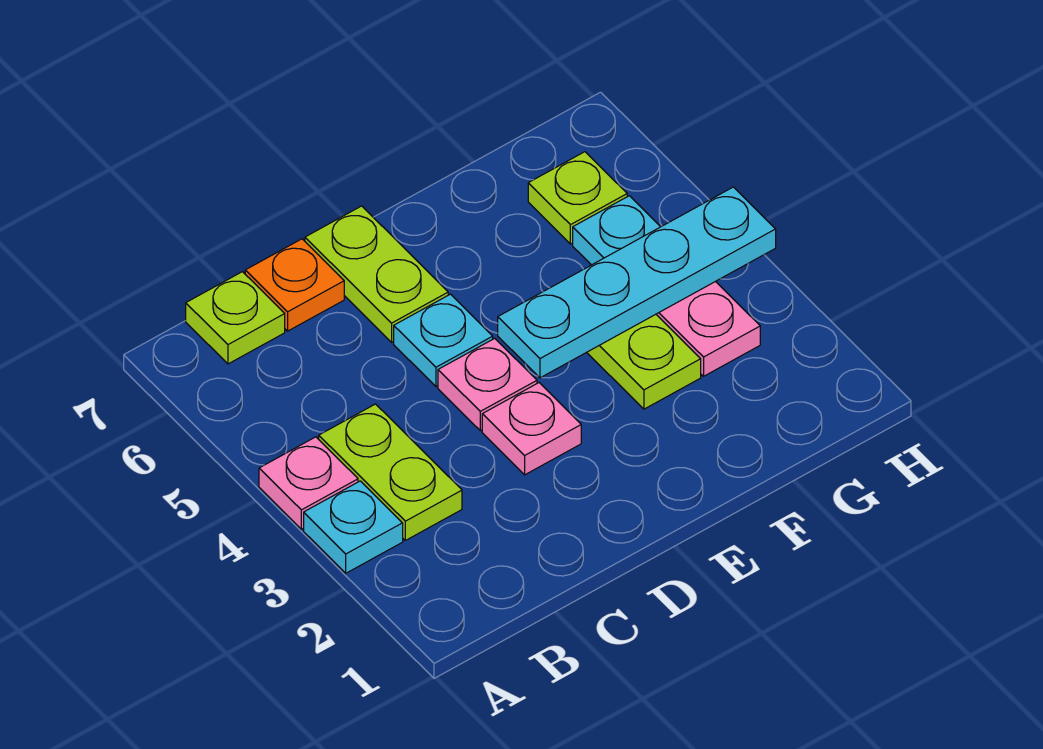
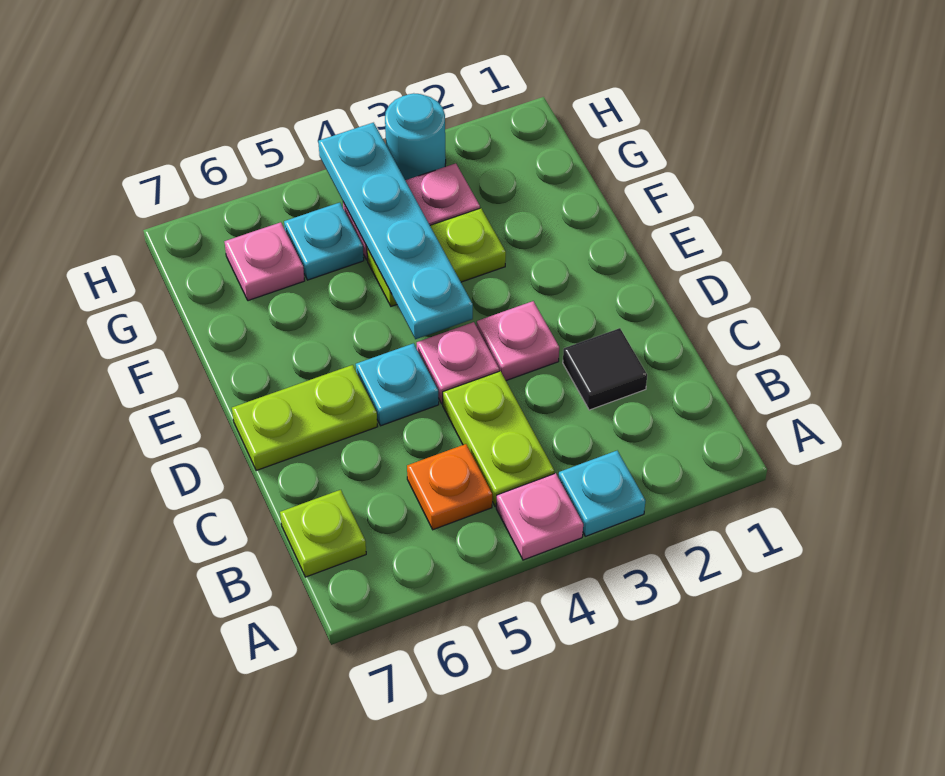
lime 1x2 plate [319,404,462,540] -> lime 1x2 plate turned to [443,371,554,507]
none -> black 1x1 tile [563,328,647,410]
orange 1x1 plate [245,239,344,331] -> orange 1x1 plate moved to [407,444,492,530]
lime 1x1 plate [528,152,627,244] -> pink 1x1 plate [224,222,305,301]
none -> cyan 1x1 round brick [385,93,446,180]

